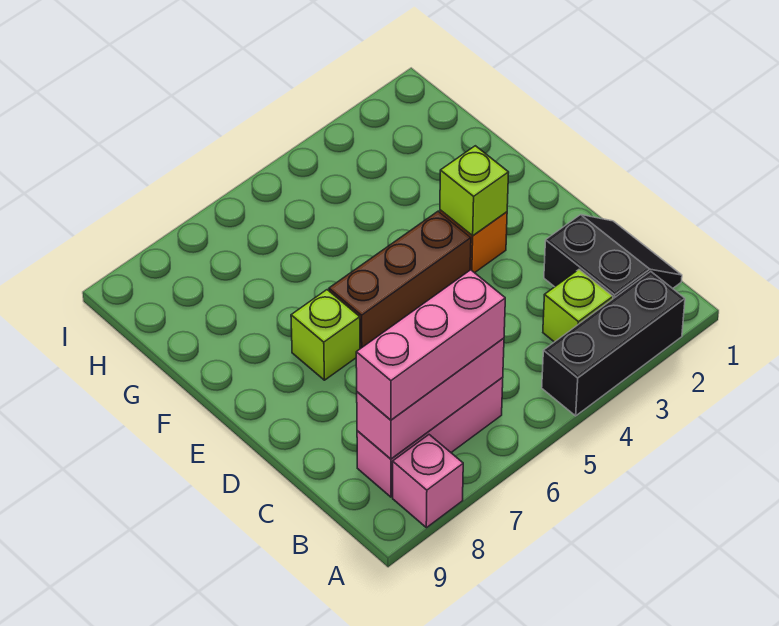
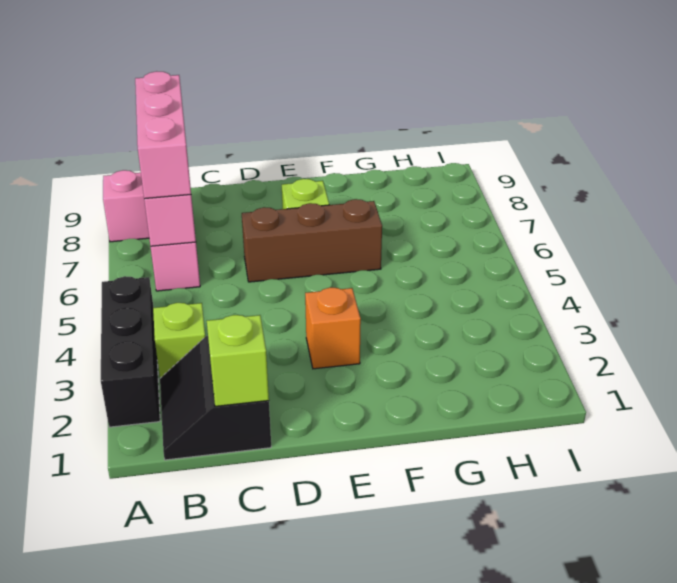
black 2x2 slope [544,215,682,299] -> black 2x2 slope turned to [160,336,271,460]
lime 1x1 brick [440,146,509,236] -> lime 1x1 brick moved to [207,315,269,406]
brown 1x3 brick [329,211,471,349] -> brown 1x3 brick turned to [242,199,382,282]

